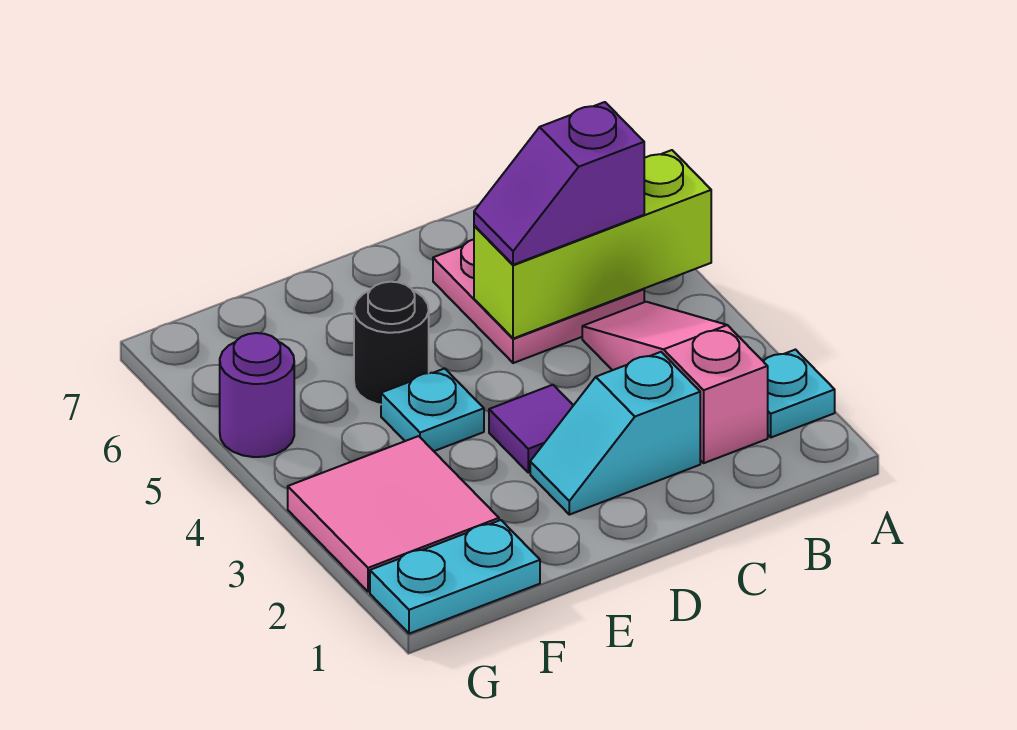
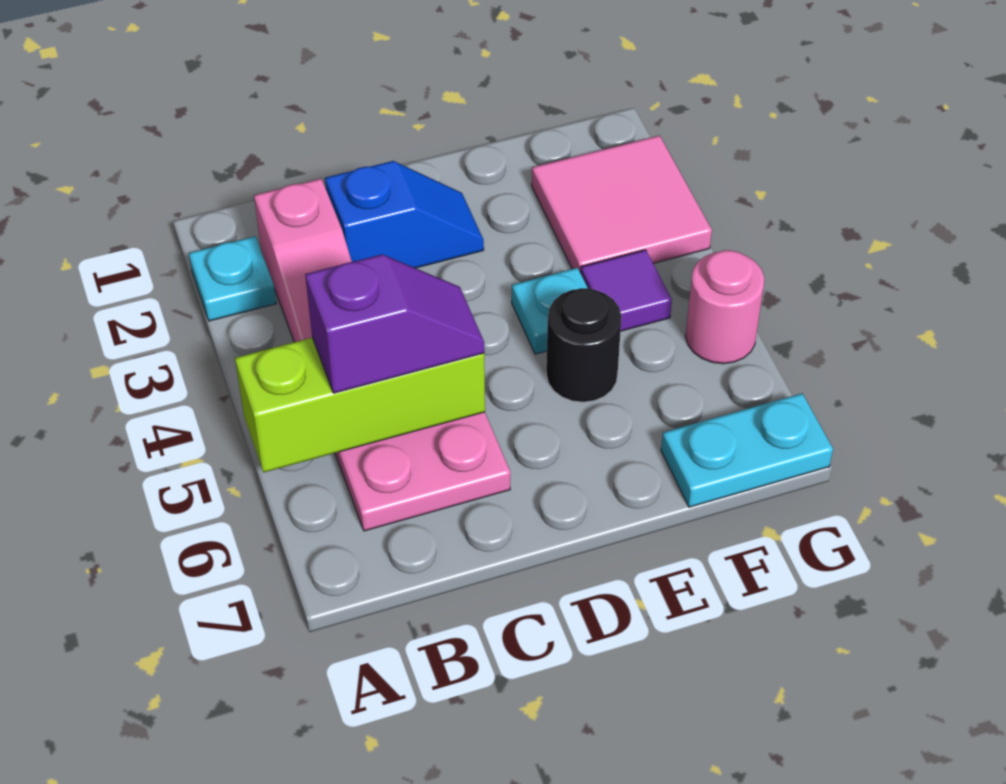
cyan 1x2 slope [530,352,700,515] -> blue 1x2 slope [325,161,484,268]
purple 1x1 tile [489,385,573,473] -> purple 1x1 tile moved to [581,250,672,331]
cyan 1x2 plate [370,520,540,634] -> cyan 1x2 plate moved to [661,394,833,507]
purple 1x1 round brick [220,333,294,457] -> pink 1x1 round brick [685,250,764,364]

